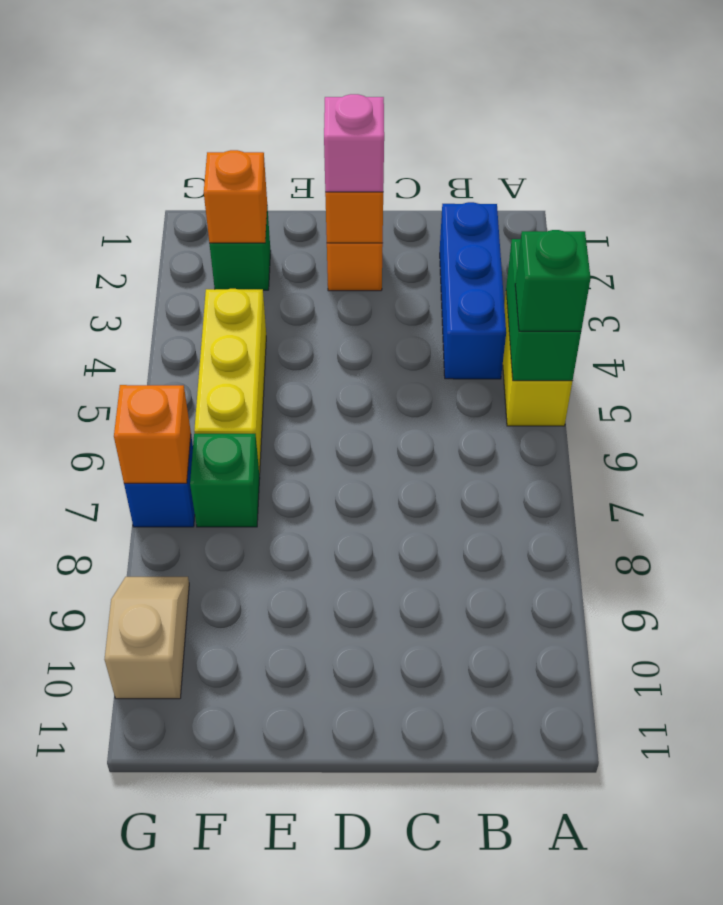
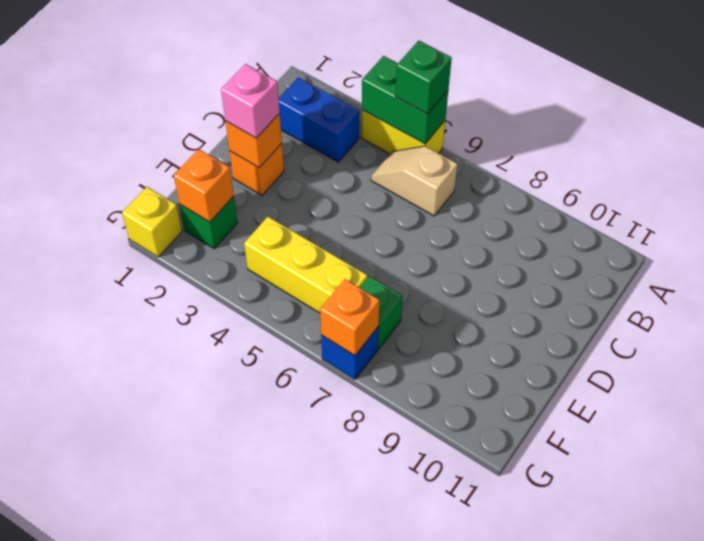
blue 1x3 brick [440,202,506,379] -> blue 1x2 brick [279,77,359,162]
none -> yellow 1x1 brick [122,187,182,257]
tan 1x2 slope [105,577,189,699] -> tan 1x2 slope moved to [371,146,457,216]

